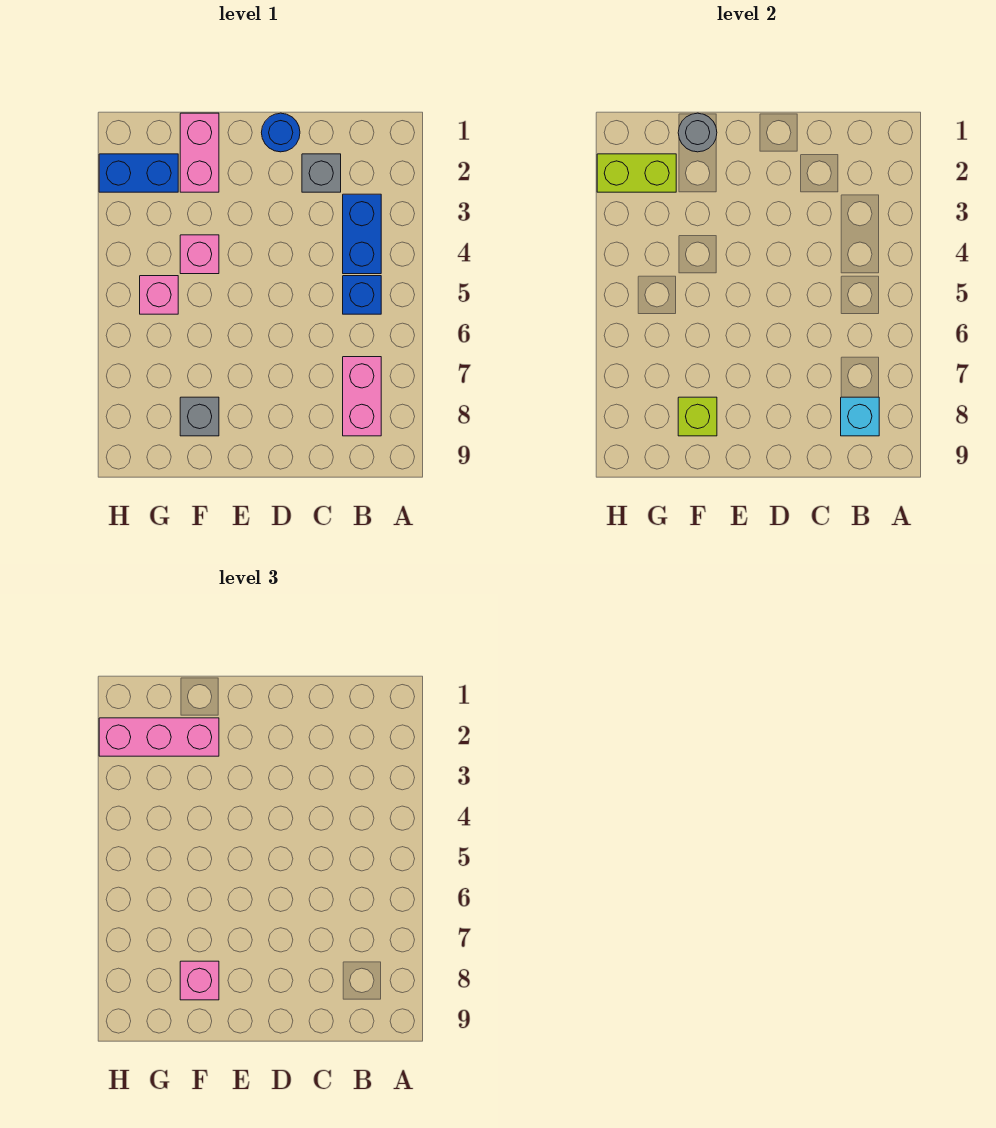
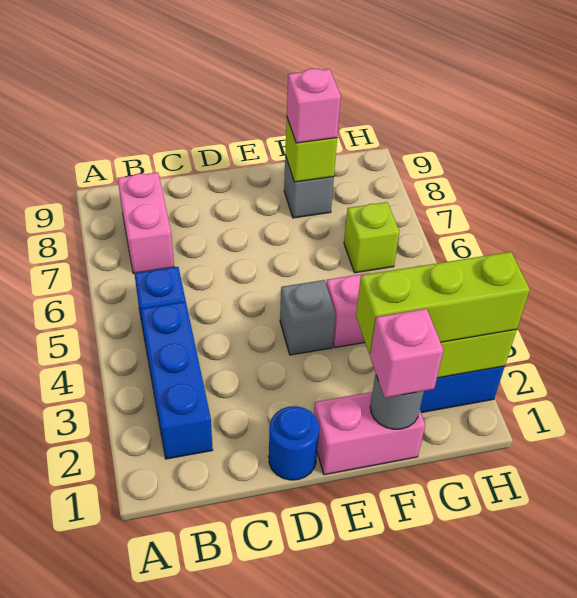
blue 1x2 brick [343,194,381,274] -> blue 1x3 brick [141,302,213,459]
cyan 1x1 brick [841,397,879,436] -> none
grey 1x1 brick [302,154,341,192] -> grey 1x1 brick moved to [280,280,336,355]
pink 1x2 brick [180,113,219,192] -> pink 1x2 brick turned to [314,392,425,475]
pink 1x3 brick [99,718,219,756] -> lime 1x3 brick [356,252,530,354]
pink 1x1 brick [140,276,178,314] -> pink 1x1 brick moved to [370,309,444,398]
none -> lime 1x1 brick [344,202,399,273]

